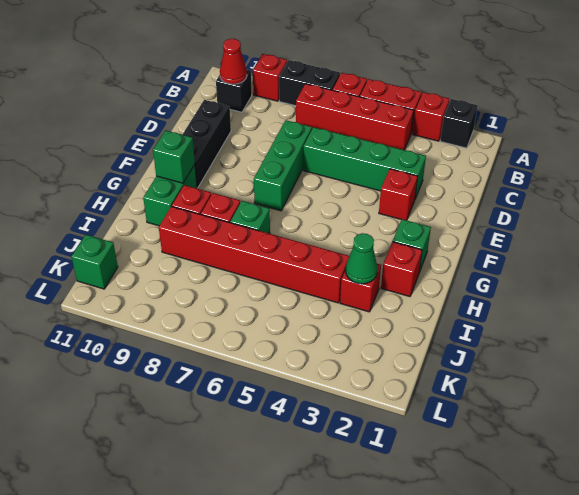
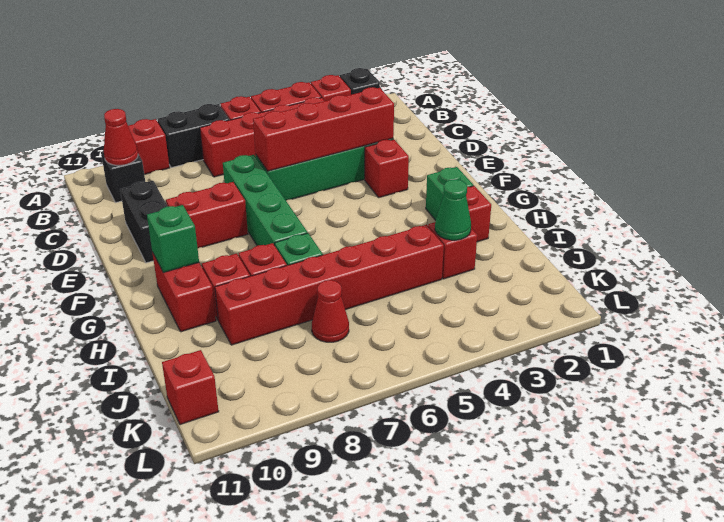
none -> red 1x4 brick [253,87,394,171]
green 1x3 brick [254,120,312,211] -> green 1x4 brick [223,155,308,246]
black 1x3 brick [182,100,231,188] -> black 1x2 brick [120,181,168,263]
none -> red 1x2 brick [166,182,248,248]
green 1x2 brick [143,165,197,226] -> red 1x2 brick [152,252,216,332]
none -> red 1x1 cone [312,280,349,342]
green 1x1 brick [72,235,118,289] -> red 1x1 brick [162,350,219,425]

